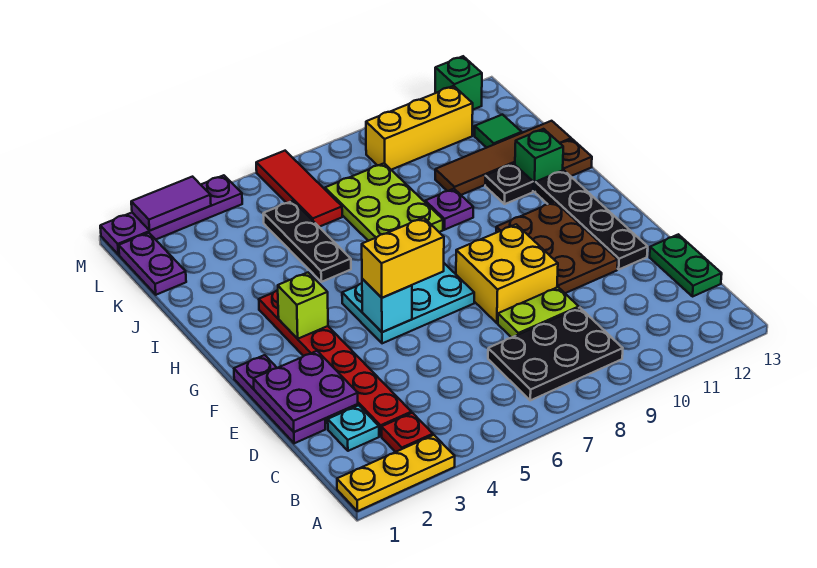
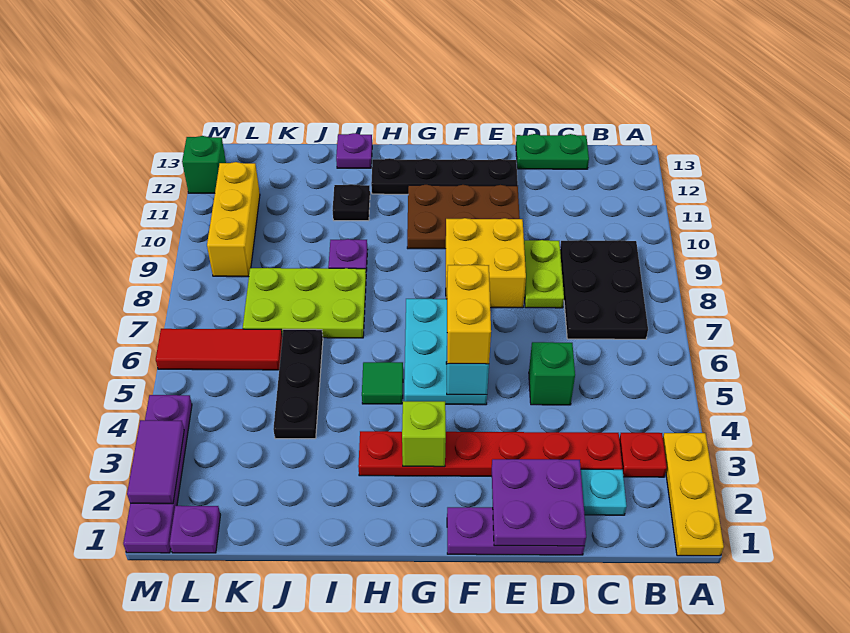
black 1x3 plate [263,201,351,282] -> black 1x3 plate turned to [273,329,323,439]
green 1x1 brick [515,129,563,192] -> green 1x1 brick moved to [529,342,575,405]
brown 1x1 plate [560,139,592,176] -> purple 1x1 plate [336,133,372,168]
brown 1x4 tile [435,121,571,195] -> none
purple 1x2 plate [119,233,186,295] -> purple 1x1 plate [170,506,220,553]
green 1x1 tile [475,115,522,148] -> green 1x1 tile moved to [362,362,403,404]

